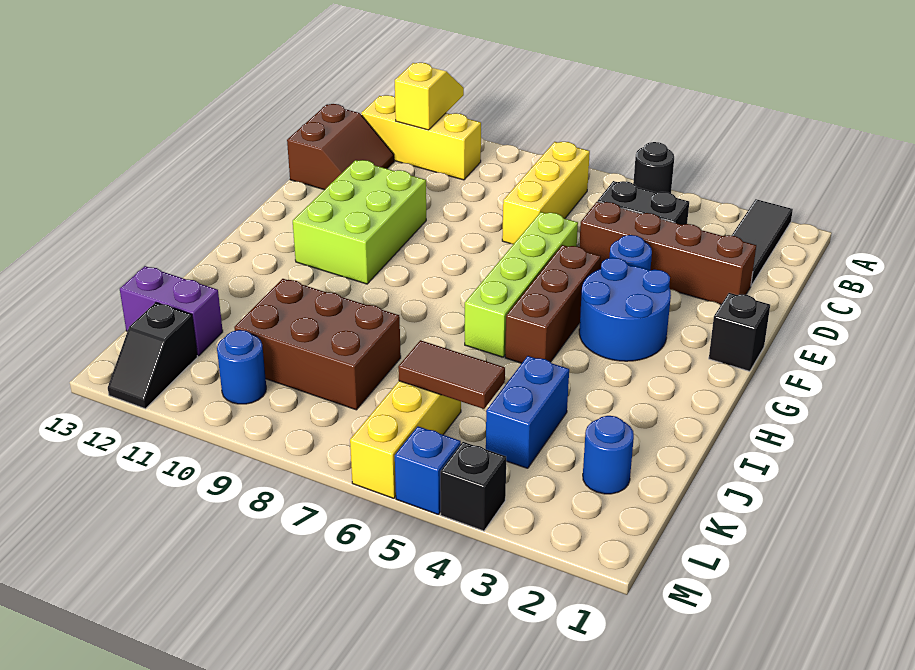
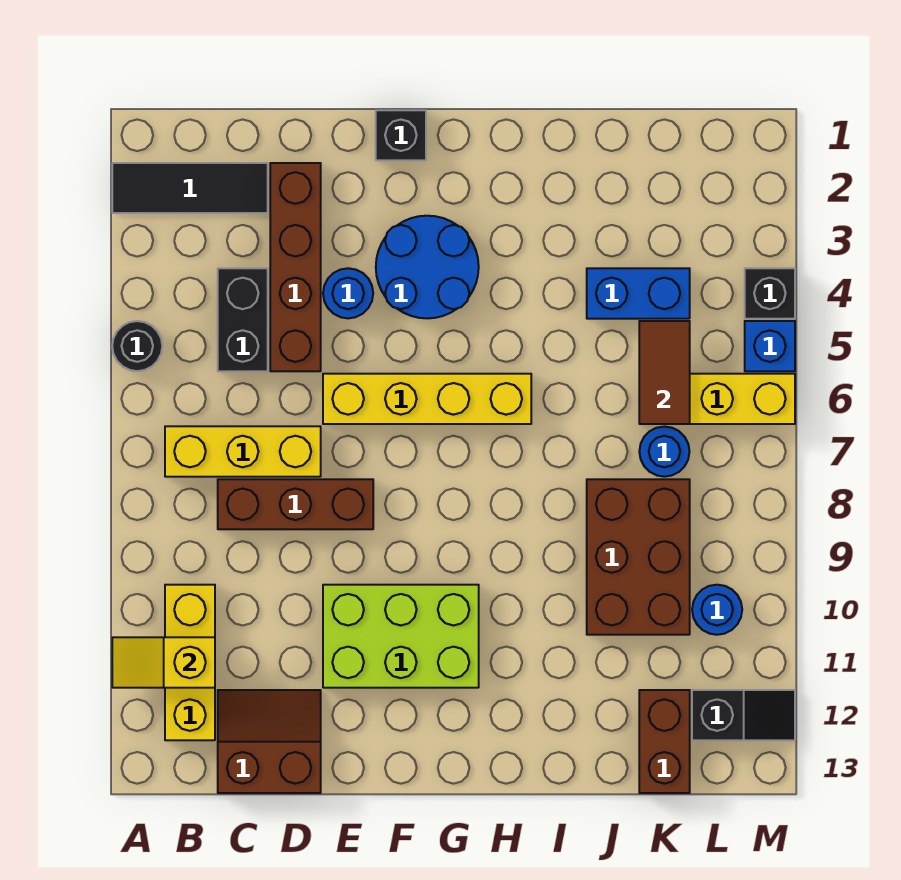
lime 1x4 brick [465,212,578,357] -> yellow 1x4 brick [323,374,531,424]
brown 1x3 brick [505,245,601,363] -> brown 1x3 brick moved to [218,479,373,529]
blue 1x1 round brick [583,416,634,494] -> blue 1x1 round brick moved to [639,427,689,477]
purple 1x2 brick [120,266,223,356] -> brown 1x2 brick [639,690,690,793]

